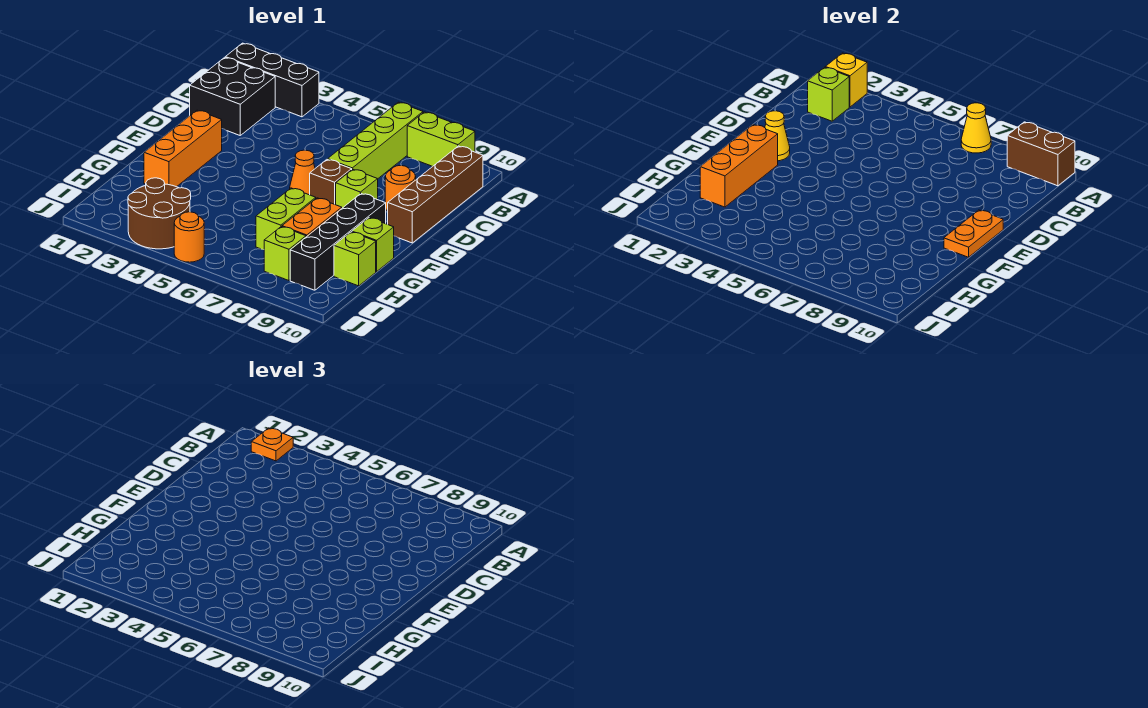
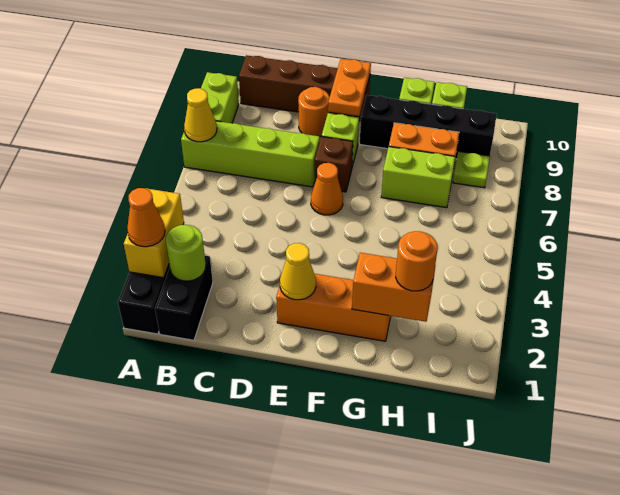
yellow 1x1 brick [825,53,867,107] -> yellow 1x2 brick [124,188,184,278]
orange 1x1 plate [251,428,293,461] -> orange 1x1 cone [127,188,165,247]
brown 1x2 brick [1007,122,1075,186] -> none
black 2x2 brick [190,57,275,135] -> black 1x2 brick [155,256,213,340]
lime 1x1 brick [808,67,849,121] -> lime 1x1 round brick [166,225,206,281]
orange 1x2 plate [944,210,1003,257] -> orange 1x2 plate turned to [328,59,371,116]
orange 1x3 brick [700,125,778,207] -> orange 1x2 brick [352,253,436,322]
brown 2x2 round brick [128,178,191,249] -> none
lime 1x1 brick [264,227,306,281] -> lime 1x1 plate [453,151,490,188]
orange 1x1 round brick [174,212,204,262] -> orange 1x1 round brick moved to [396,231,437,291]

